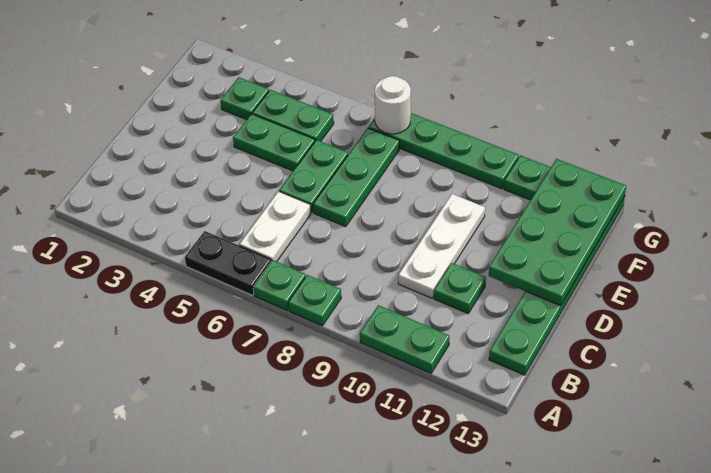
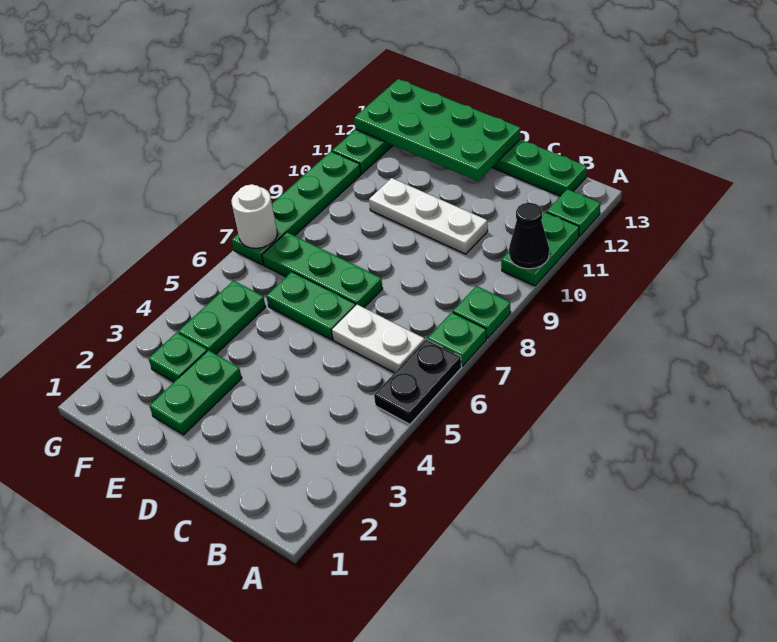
none -> black 1x1 cone [509,203,549,269]
green 1x1 plate [434,263,486,313] -> green 1x1 plate moved to [547,189,600,237]
green 1x2 plate [233,114,315,171] -> green 1x2 plate moved to [149,350,242,435]

